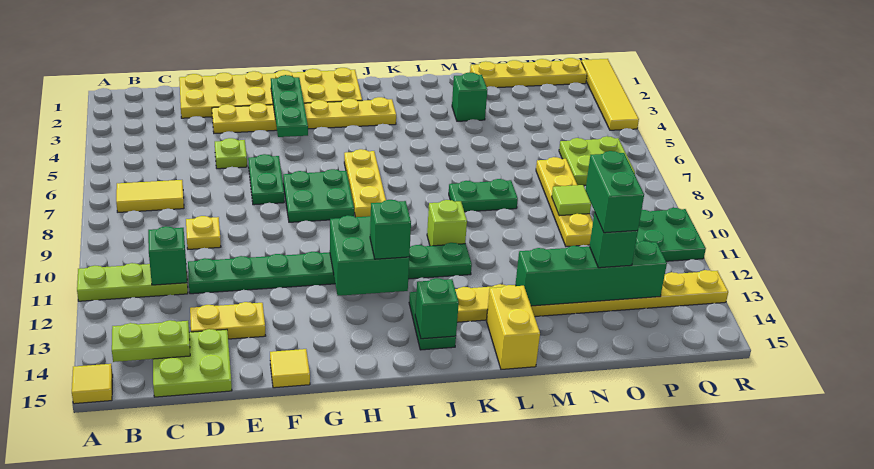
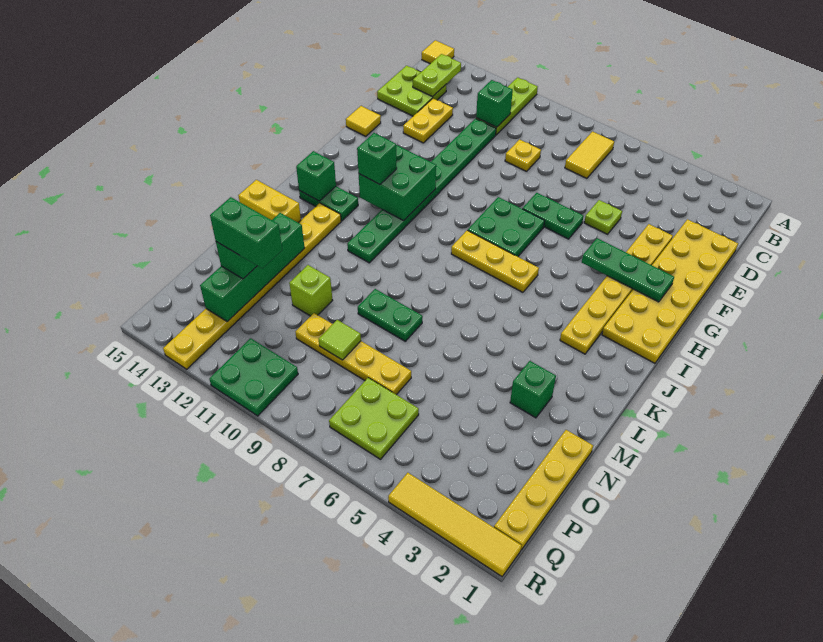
lime 1x1 brick [427,200,467,246] -> lime 1x1 brick moved to [289,265,333,316]
green 1x2 plate [449,179,518,212] -> green 1x2 plate turned to [358,289,423,341]

